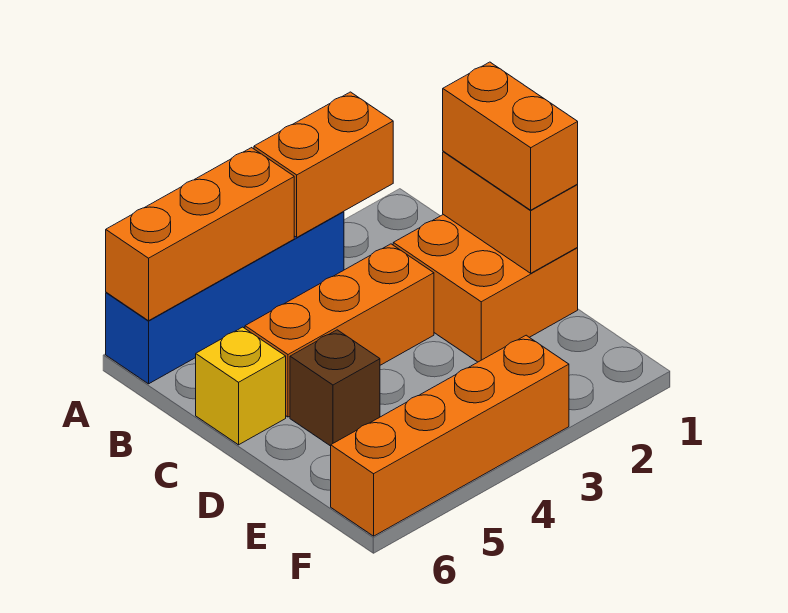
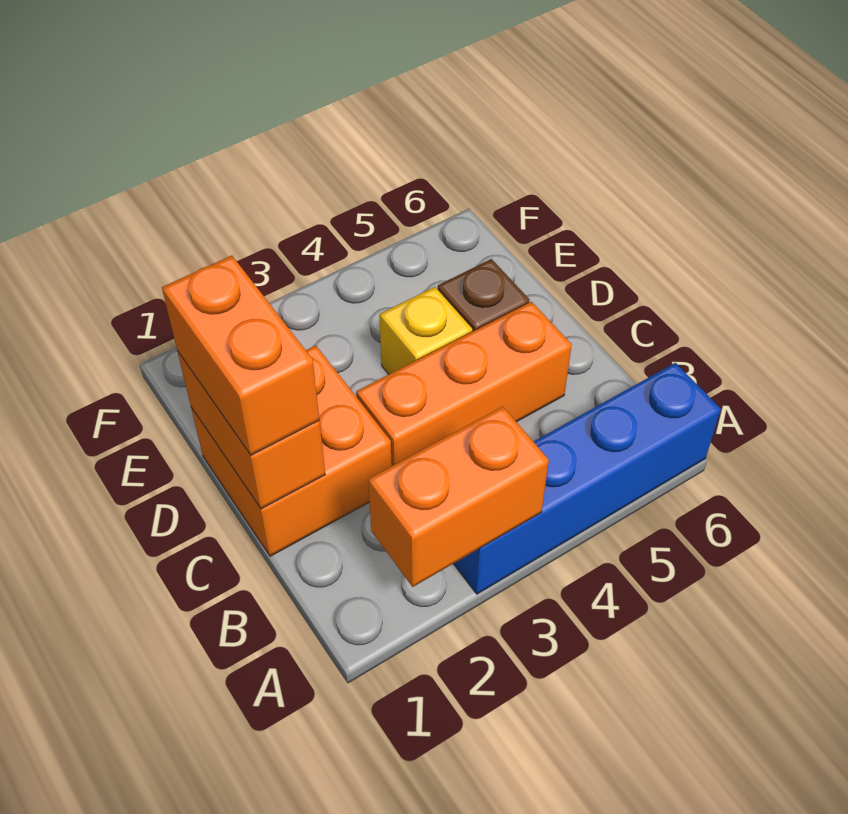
orange 1x3 brick [106,148,294,321] -> none
yellow 1x1 brick [196,327,286,445] -> yellow 1x1 brick moved to [379,287,472,374]
orange 1x4 brick [331,335,569,536] -> none

